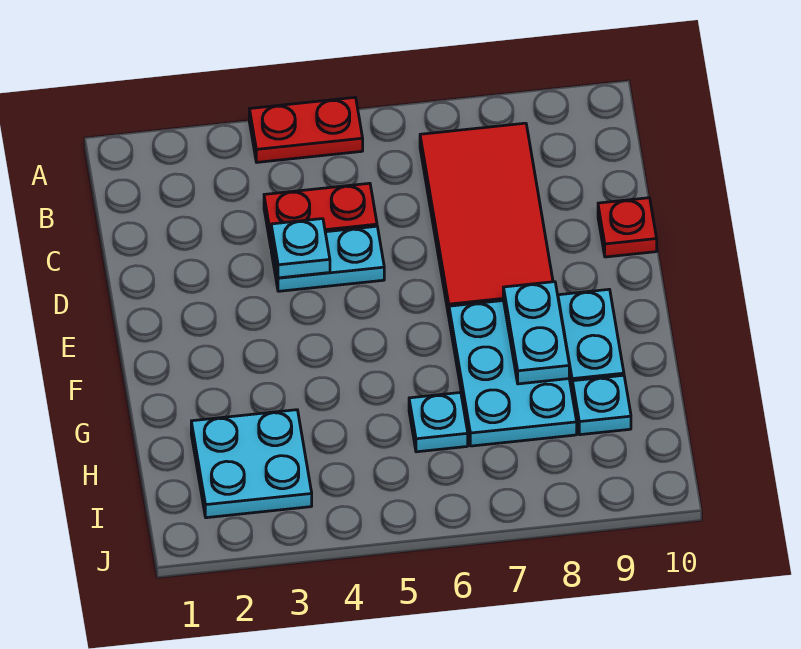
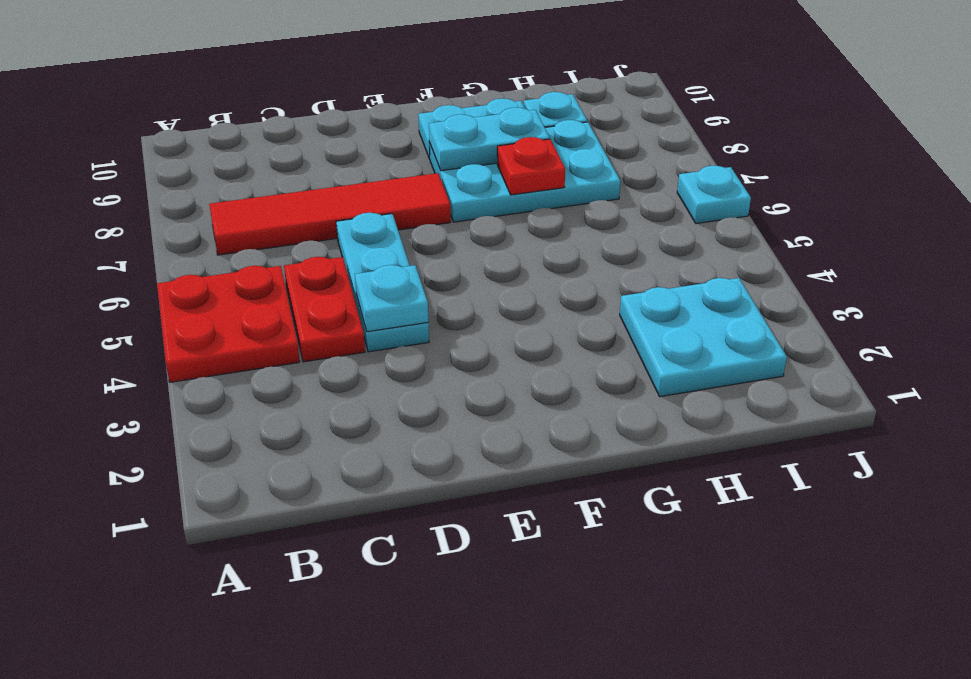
red 1x2 plate [249,97,363,162] -> red 2x2 plate [157,266,300,382]
red 2x4 tile [420,123,553,316] -> red 1x4 tile [209,173,451,255]
cyan 1x2 plate [271,226,384,291] -> cyan 1x3 plate [336,213,429,352]
red 1x1 plate [598,198,657,257] -> red 1x1 plate moved to [497,137,565,195]
cyan 1x1 plate [409,392,468,452] -> cyan 1x1 plate moved to [677,166,751,224]

